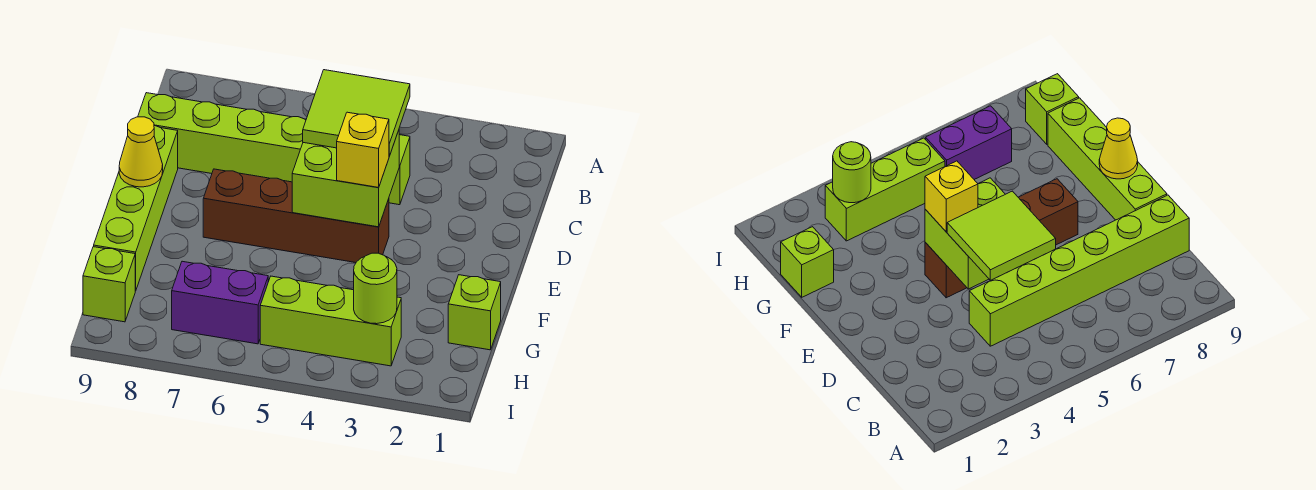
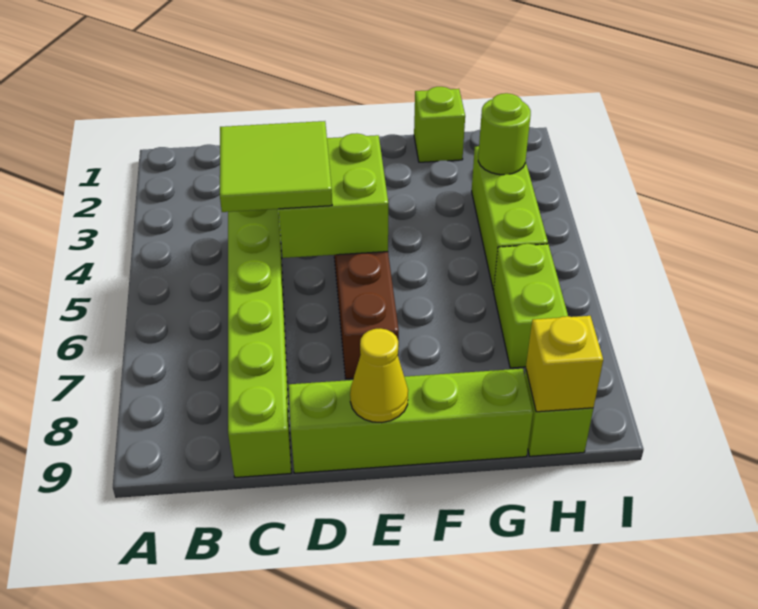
yellow 1x1 brick [337,112,389,187] -> yellow 1x1 brick moved to [526,316,603,412]
purple 1x2 brick [172,261,268,344] -> lime 1x2 brick [494,244,568,368]

